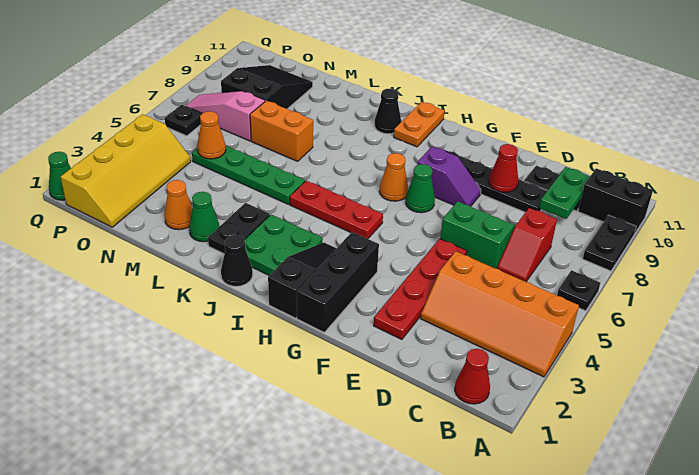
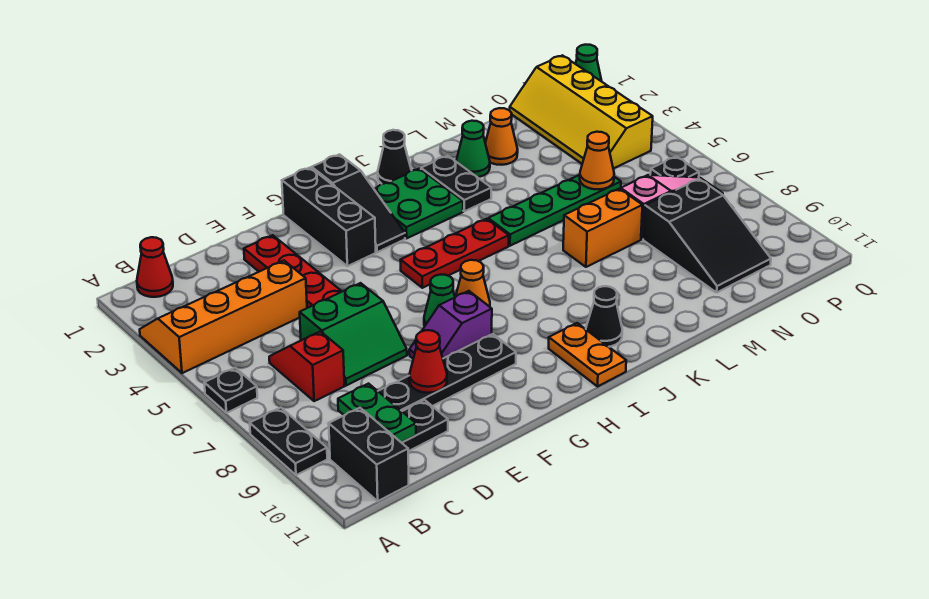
black 1x2 brick [578,168,653,234] -> black 1x2 brick turned to [329,408,409,501]

